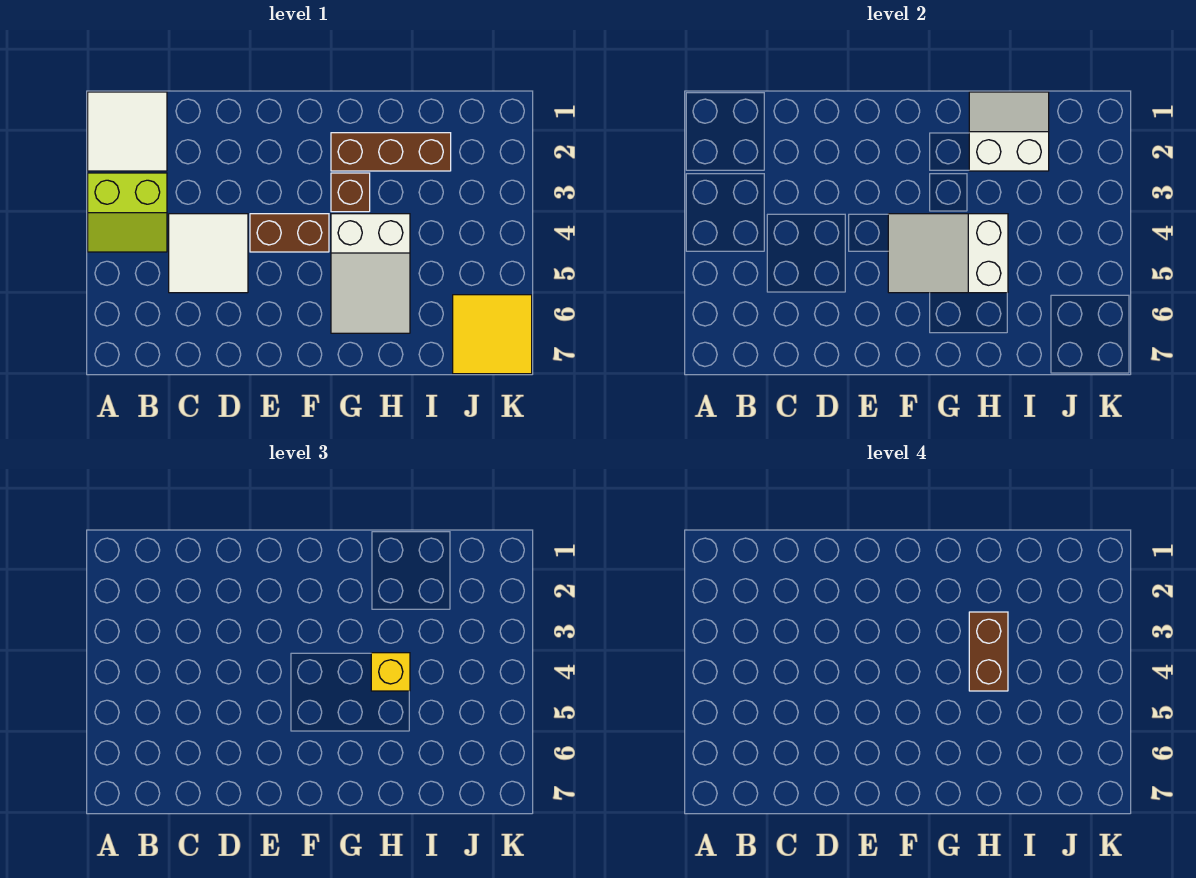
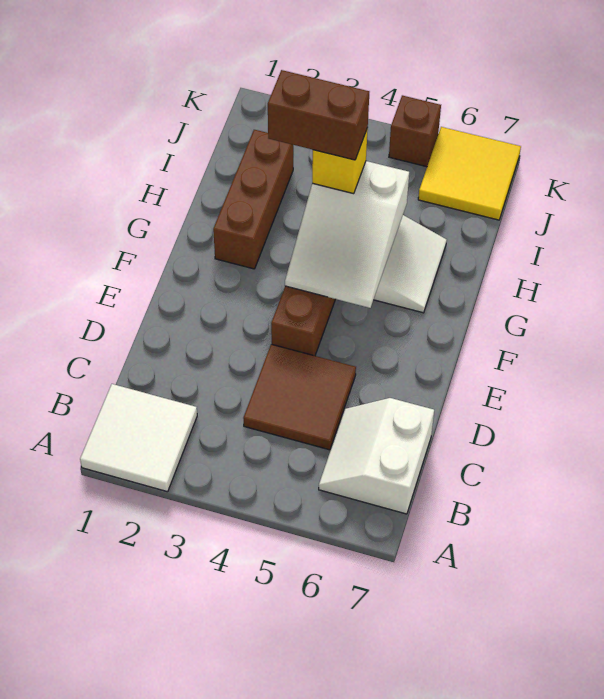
lime 2x2 slope [88,173,167,252] -> none
white 2x2 tile [169,214,248,293] -> brown 2x2 tile [243,344,356,450]
brown 1x1 brick [331,173,370,212] -> brown 1x1 brick moved to [389,95,441,167]
white 2x2 slope [969,92,1049,171] -> white 2x2 slope moved to [319,398,434,514]

